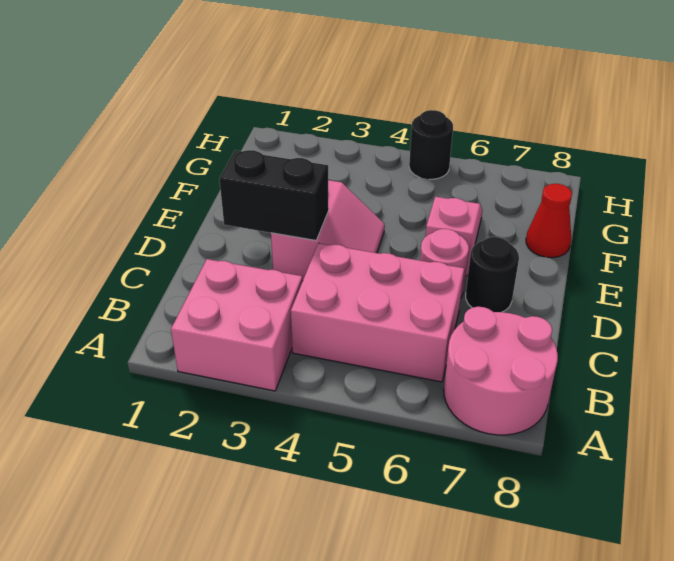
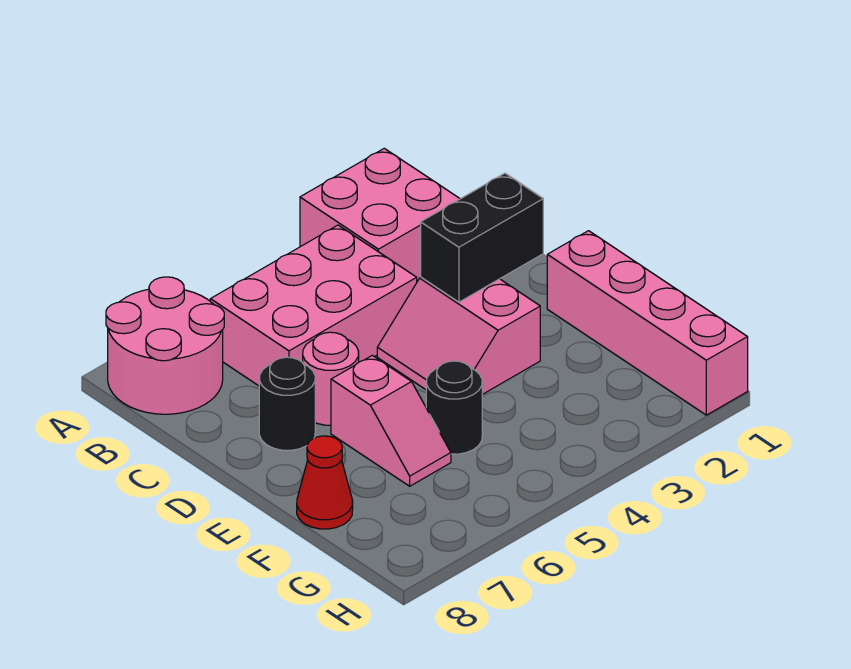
none -> pink 1x4 brick [547,231,748,415]
black 1x1 round brick [409,110,453,179] -> black 1x1 round brick moved to [426,361,482,454]

